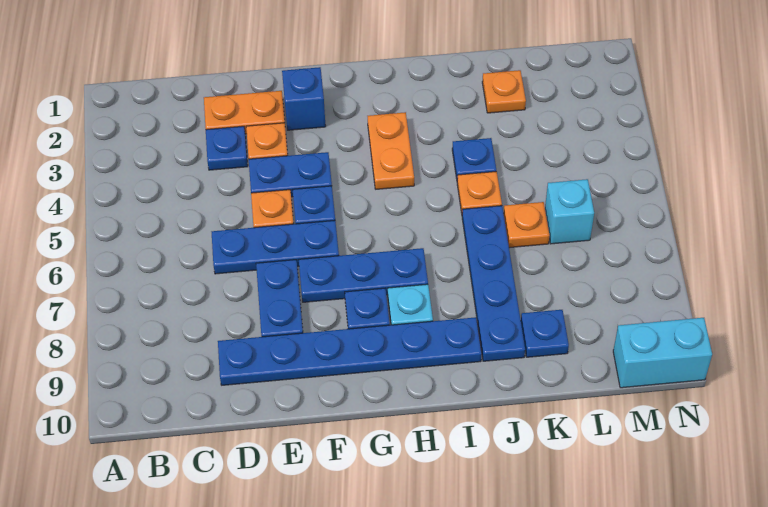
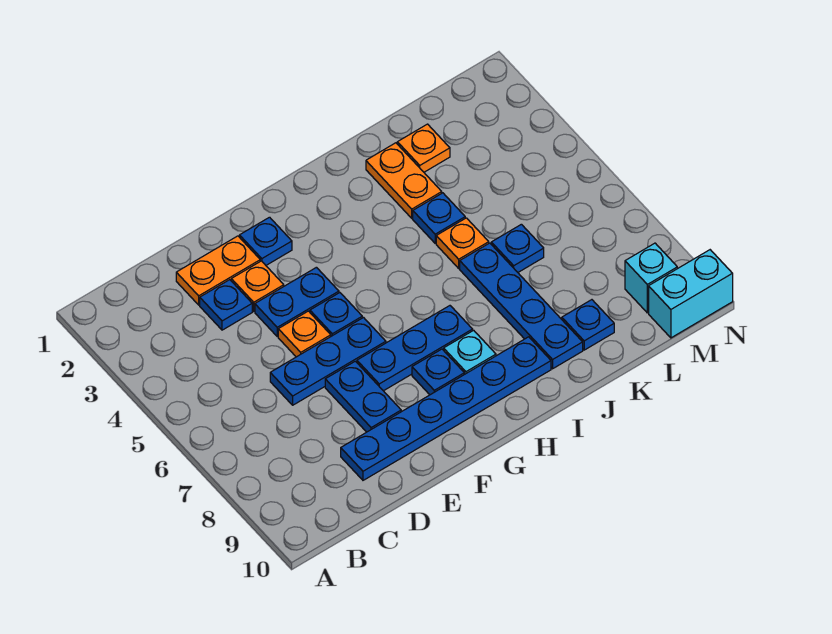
blue 1x1 brick [282,67,326,130] -> blue 1x1 plate [239,217,292,265]
orange 1x2 plate [368,112,414,189] -> orange 1x2 plate moved to [366,143,442,218]
orange 1x1 plate [504,202,549,248] -> blue 1x1 plate [491,224,544,272]
cyan 1x1 brick [545,179,594,244] -> cyan 1x1 brick moved to [625,243,677,313]

